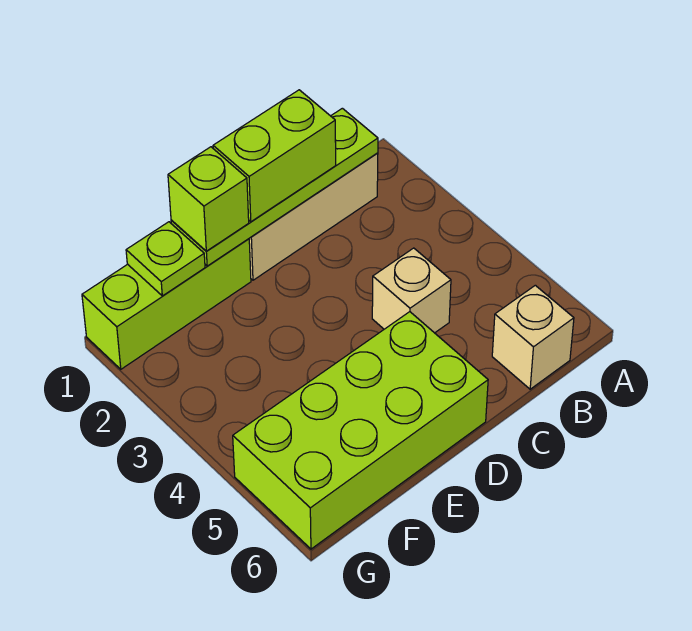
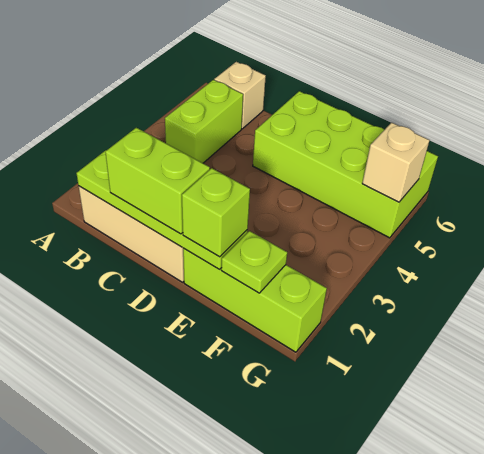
none -> lime 1x2 brick [165,80,243,163]
tan 1x1 brick [372,248,451,333] -> tan 1x1 brick moved to [362,123,430,202]

